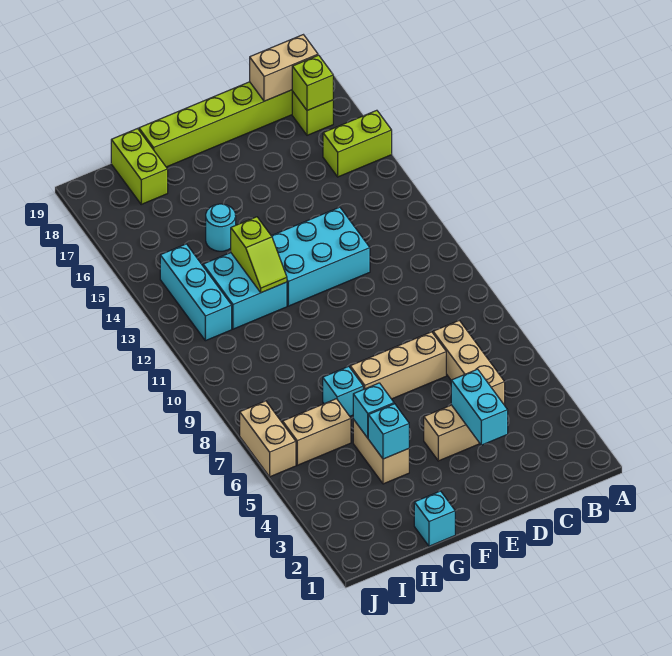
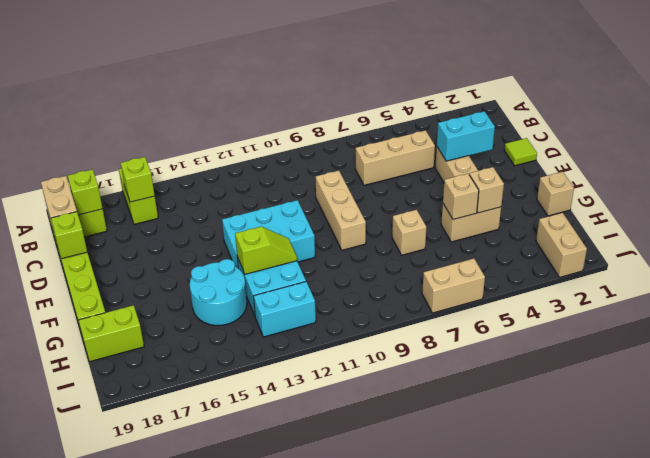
none -> lime 1x1 brick [120,157,155,202]
none -> lime 1x1 tile [504,138,537,166]
tan 1x3 brick [350,332,446,399] -> tan 1x3 brick moved to [316,171,366,250]
cyan 2x3 brick [272,207,370,306] -> cyan 2x3 brick turned to [222,200,315,268]
none -> lime 1x1 brick [51,212,87,259]
cyan 1x1 brick [414,491,455,546] -> tan 1x1 brick [537,172,574,216]
cyan 1x1 brick [368,404,409,459] -> tan 1x1 brick [469,167,504,213]
cyan 1x1 brick [353,383,394,438] -> tan 1x1 brick [443,174,479,220]
cyan 1x1 brick [323,366,363,416] -> tan 1x1 brick [392,210,426,255]
cyan 1x1 round brick [206,204,236,251] -> cyan 2x2 round brick [190,259,247,326]
tan 1x2 brick [283,399,351,465] -> tan 1x2 brick moved to [536,213,587,277]
cyan 1x3 brick [160,244,232,341] -> cyan 1x2 brick [254,282,316,337]

